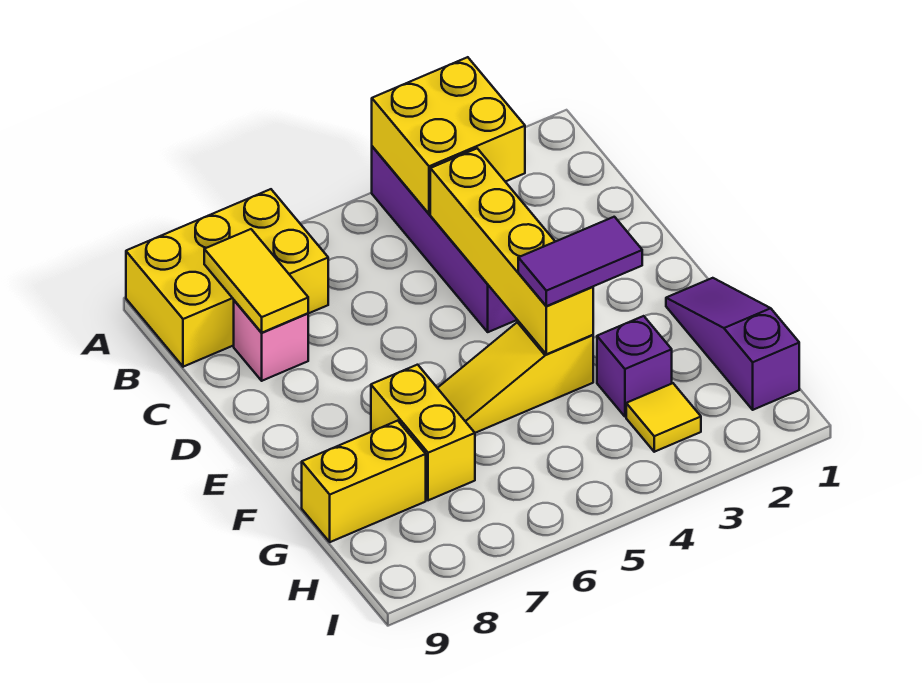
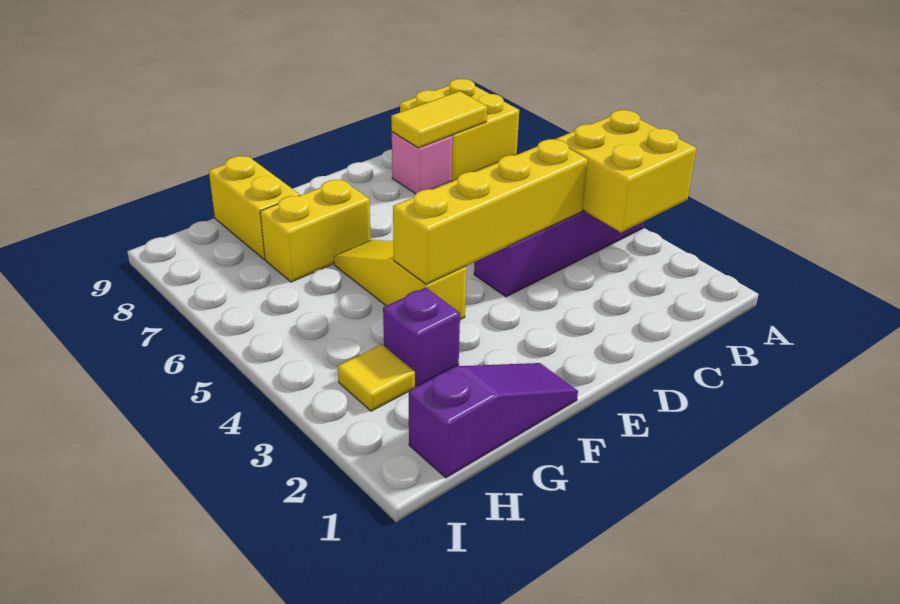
yellow 2x3 brick [126,189,328,367] -> yellow 2x2 brick [400,79,519,181]
purple 1x2 tile [518,217,642,306] -> none

